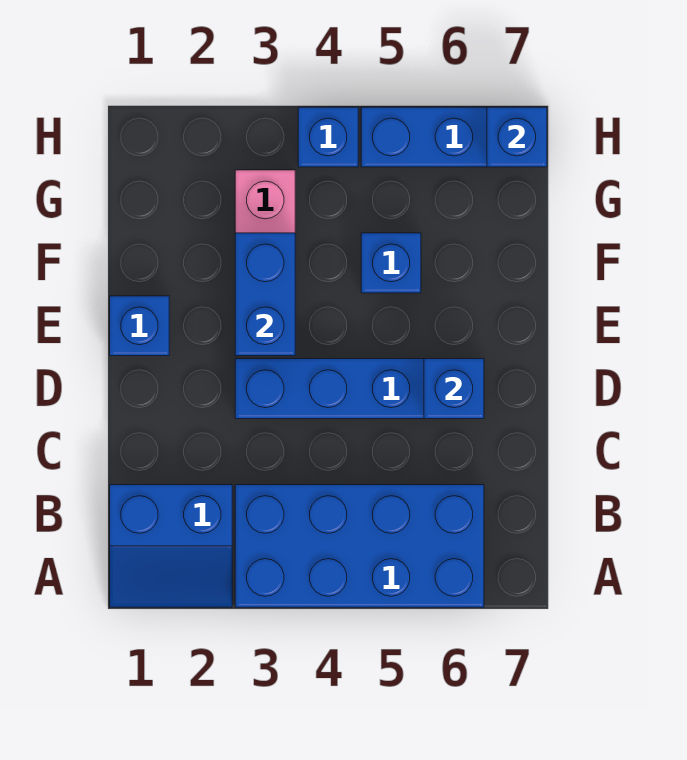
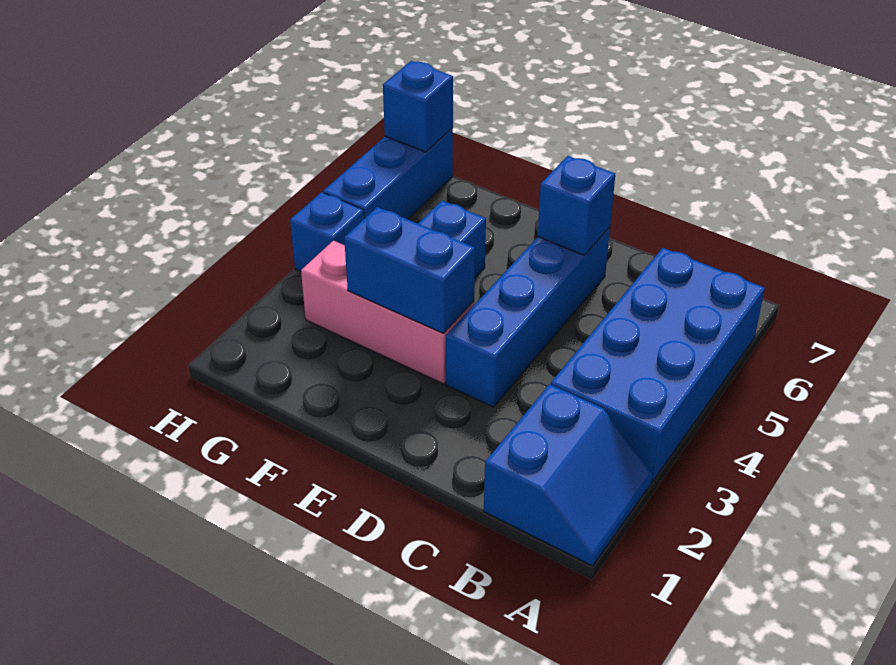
blue 1x1 brick [110,296,169,356] -> none

